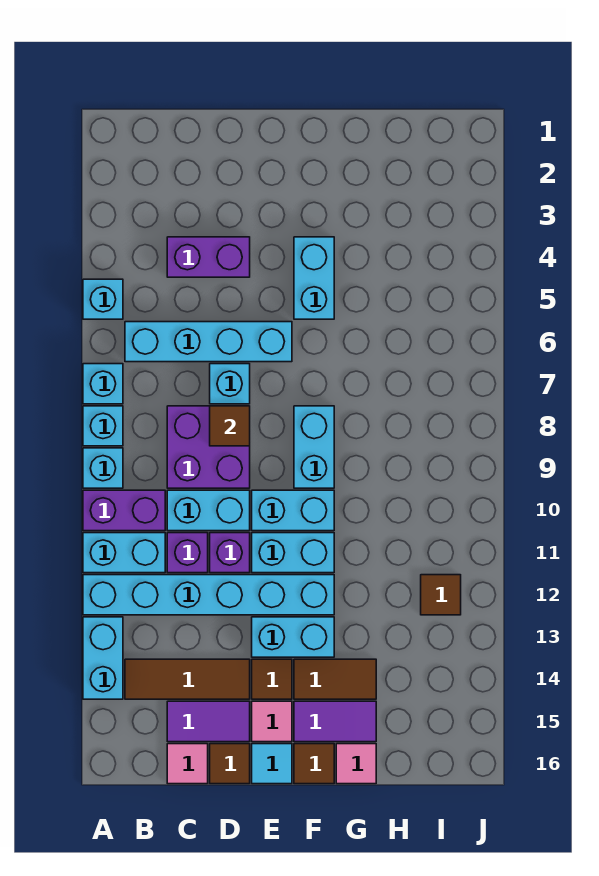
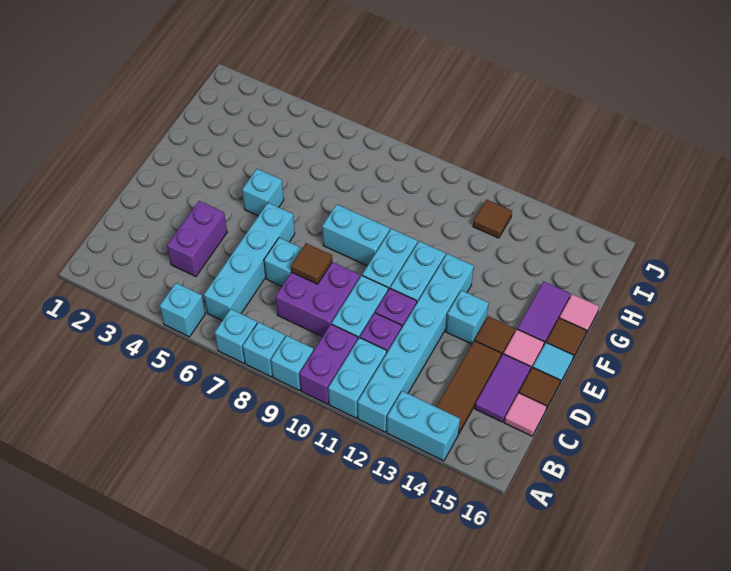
cyan 1x2 brick [252,617,334,657] -> cyan 1x1 brick [446,290,489,344]
cyan 1x2 brick [294,237,334,319] -> cyan 1x1 brick [242,169,284,216]
brown 1x2 tile [294,659,376,699] -> none

